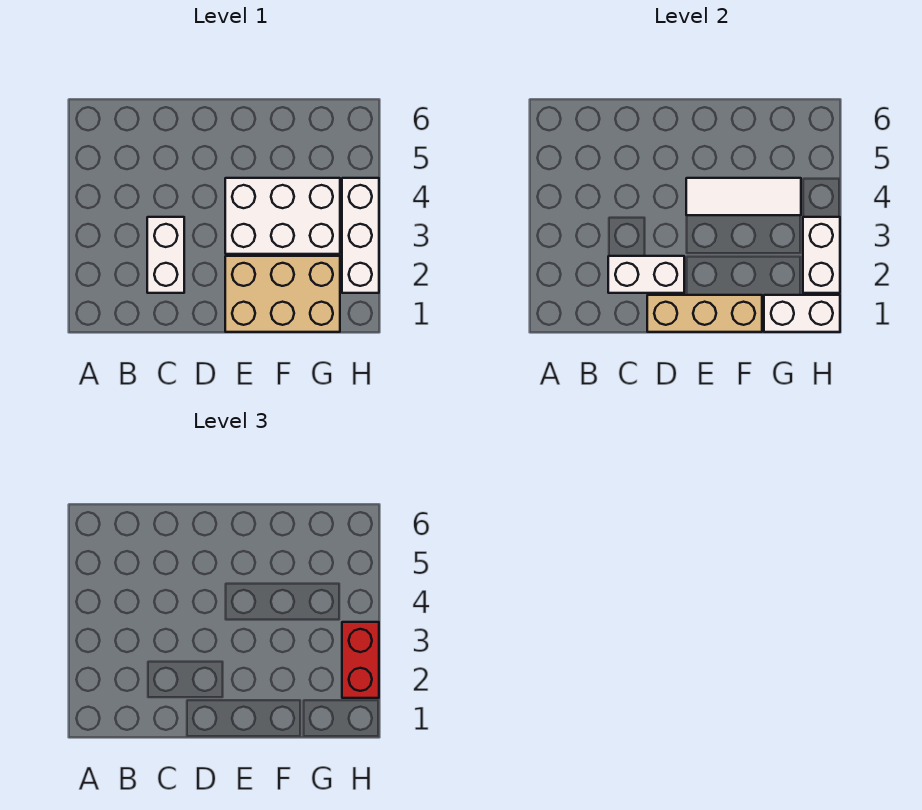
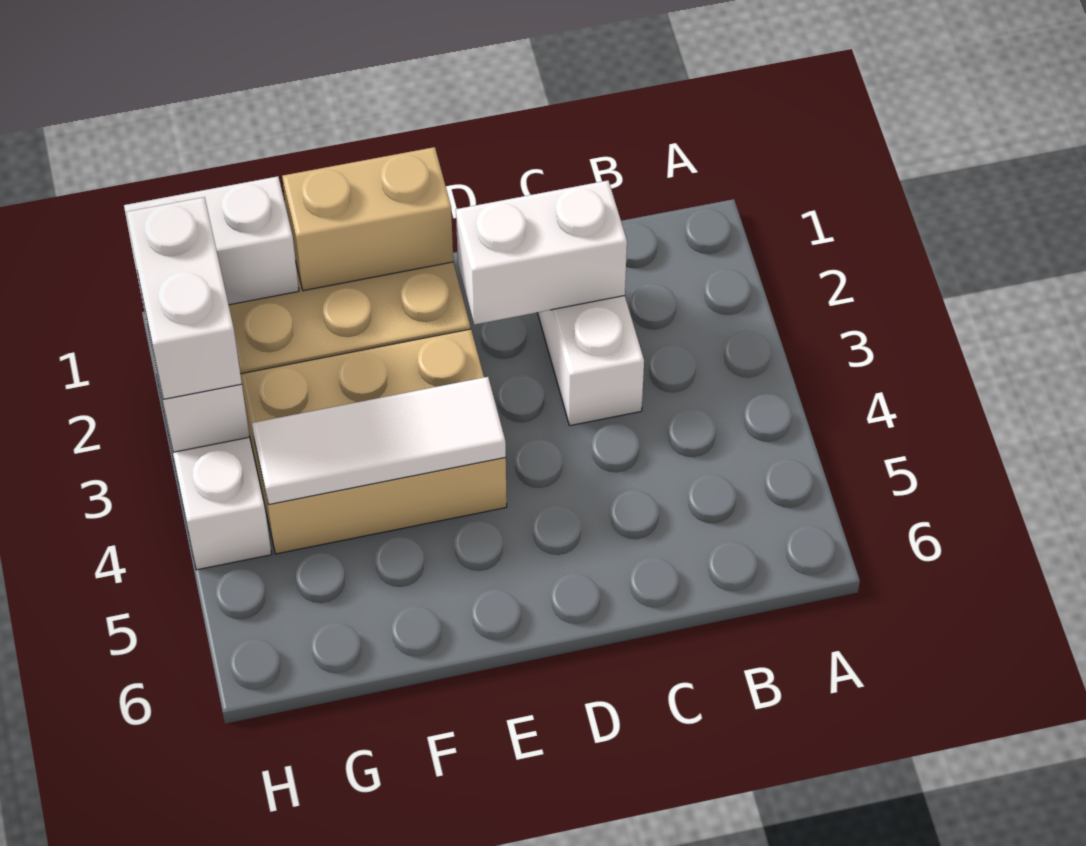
tan 1x3 brick [647,295,762,332] -> tan 1x2 brick [282,147,453,291]
white 2x3 brick [225,178,340,254] -> tan 2x3 brick [240,329,507,554]
red 1x2 brick [342,622,379,698] -> white 1x2 brick [126,197,242,399]

